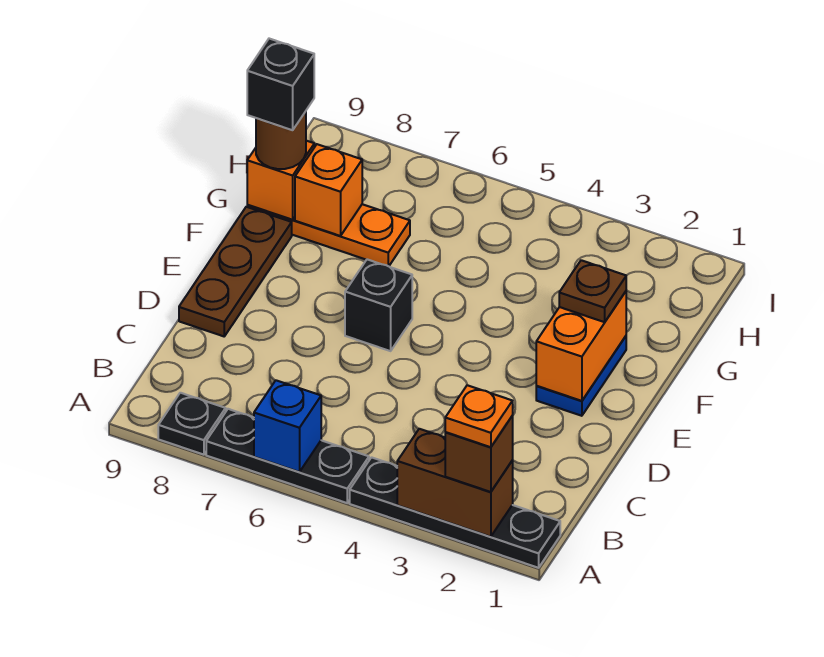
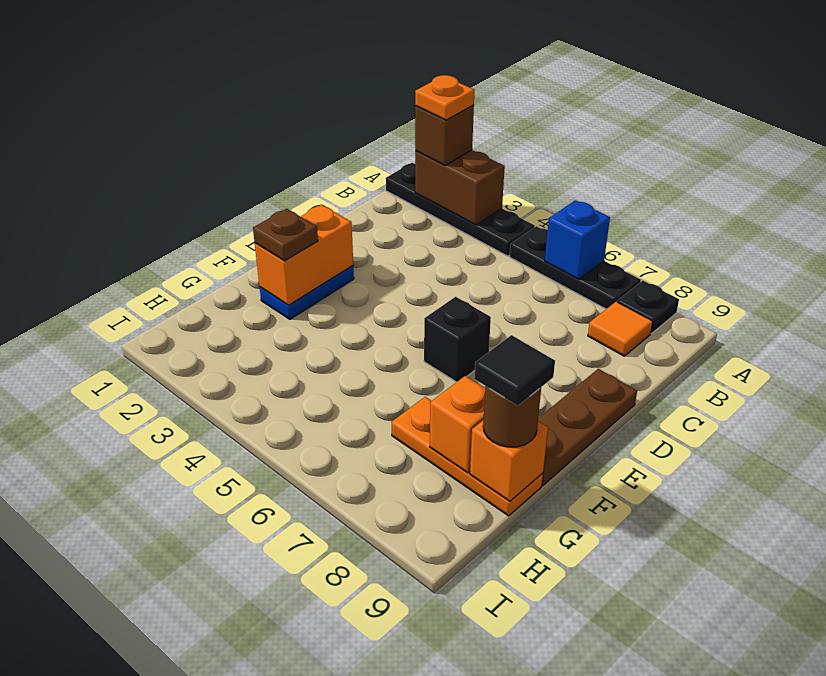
none -> orange 1x1 tile [588,302,653,356]
black 1x1 brick [247,39,314,130] -> black 1x1 tile [474,335,555,406]

